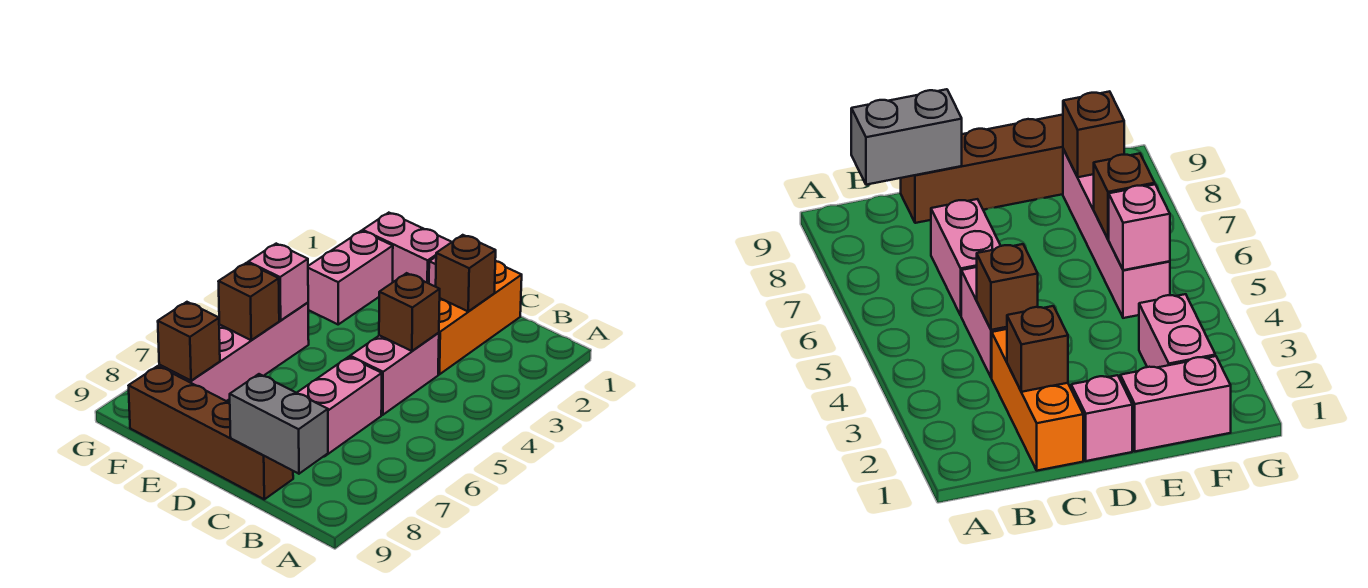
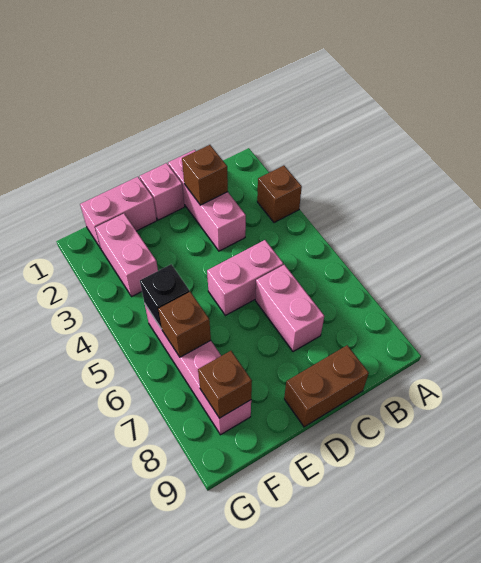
grey 1x2 brick [230,374,328,474] -> none
orange 1x3 brick [438,261,522,374] -> pink 1x3 brick [168,150,246,251]
pink 1x2 brick [350,333,439,415] -> pink 1x2 brick turned to [207,240,283,316]
brown 1x1 brick [379,273,440,351] -> brown 1x1 brick moved to [257,166,302,223]
brown 1x4 brick [129,366,293,499] -> brown 1x2 brick [284,345,369,427]
pink 1x1 brick [248,244,308,320] -> black 1x1 brick [140,264,190,329]

